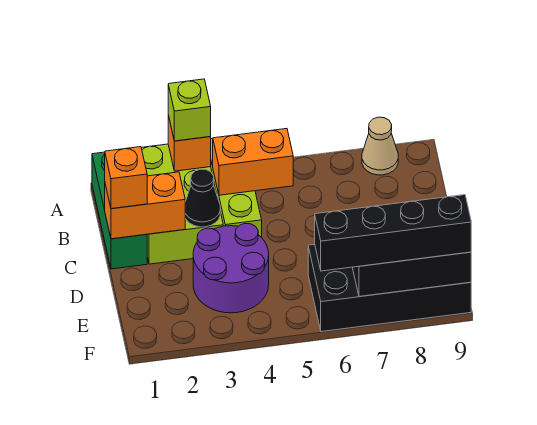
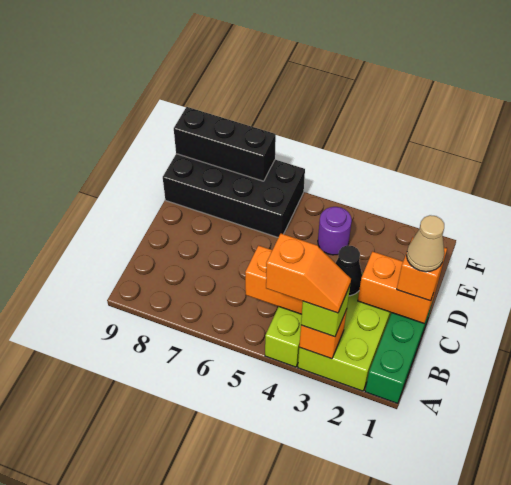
none -> orange 1x2 slope [266,233,351,313]
tan 1x1 cone [362,117,398,175] -> tan 1x1 cone moved to [407,215,444,272]
purple 2x2 round brick [193,224,269,313] -> purple 1x1 round brick [318,207,352,255]
black 1x4 brick [315,195,471,271] -> none

